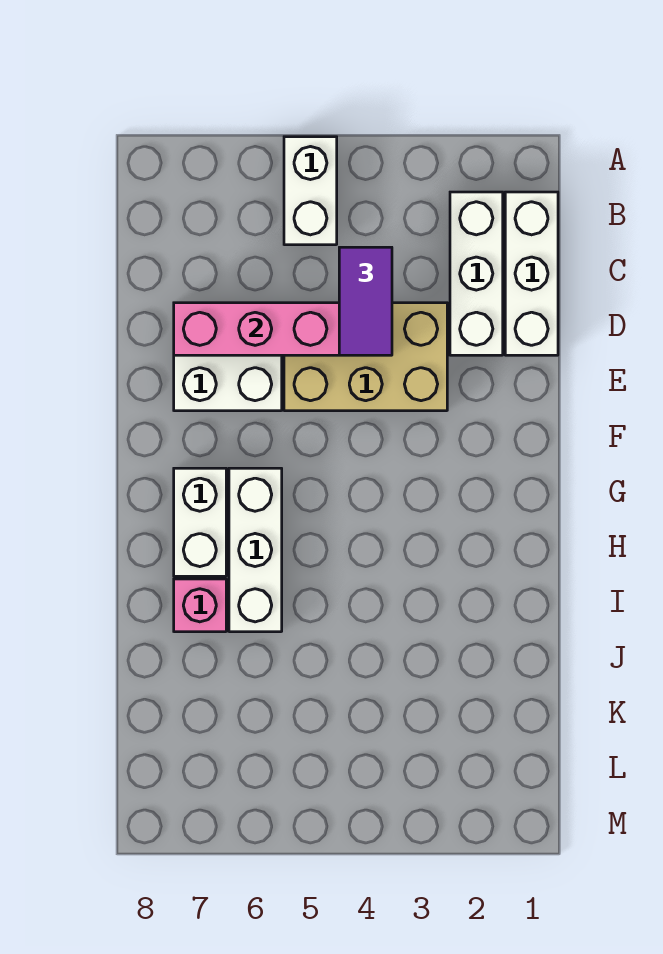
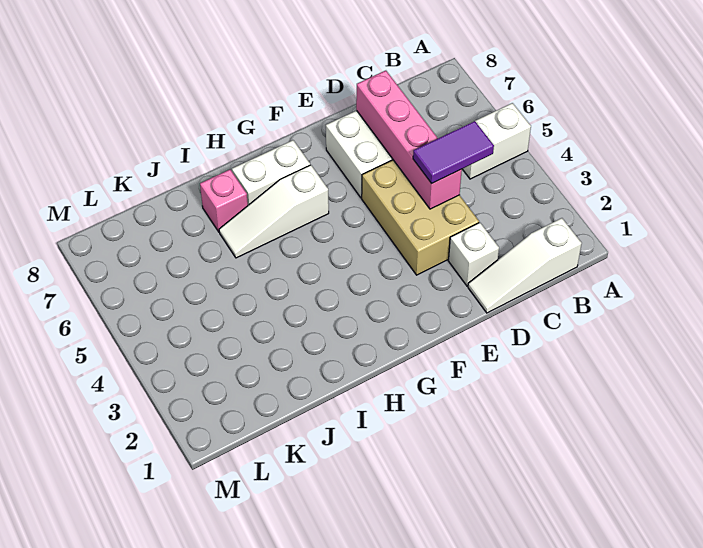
white 1x3 brick [505,192,558,355] -> white 1x3 slope [468,218,582,313]
white 1x3 brick [450,192,503,355] -> white 1x1 brick [449,223,499,286]
white 1x3 brick [229,468,282,632] -> white 1x3 slope [219,165,329,258]

